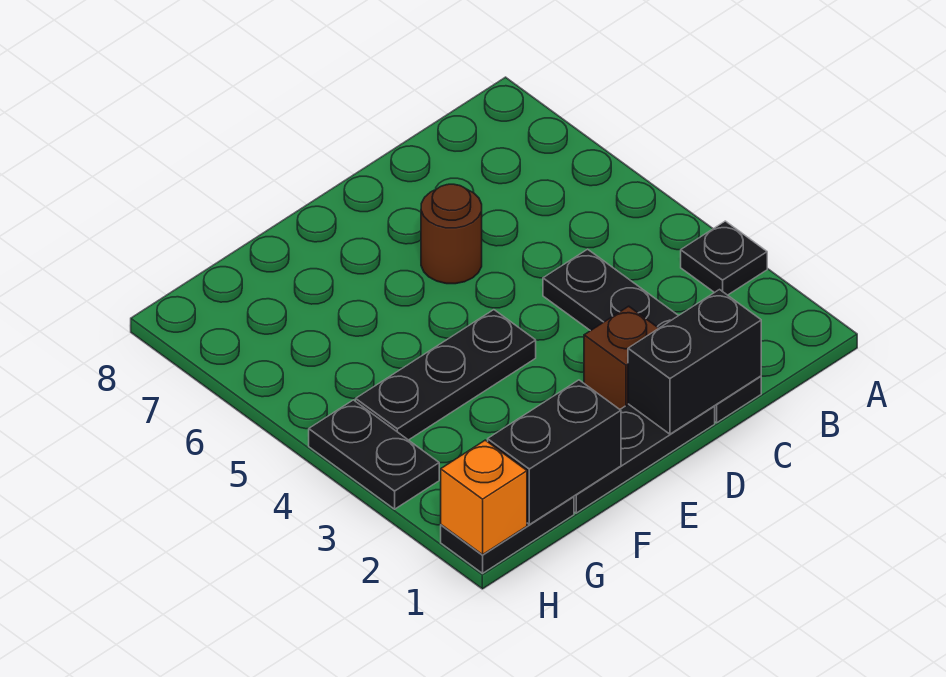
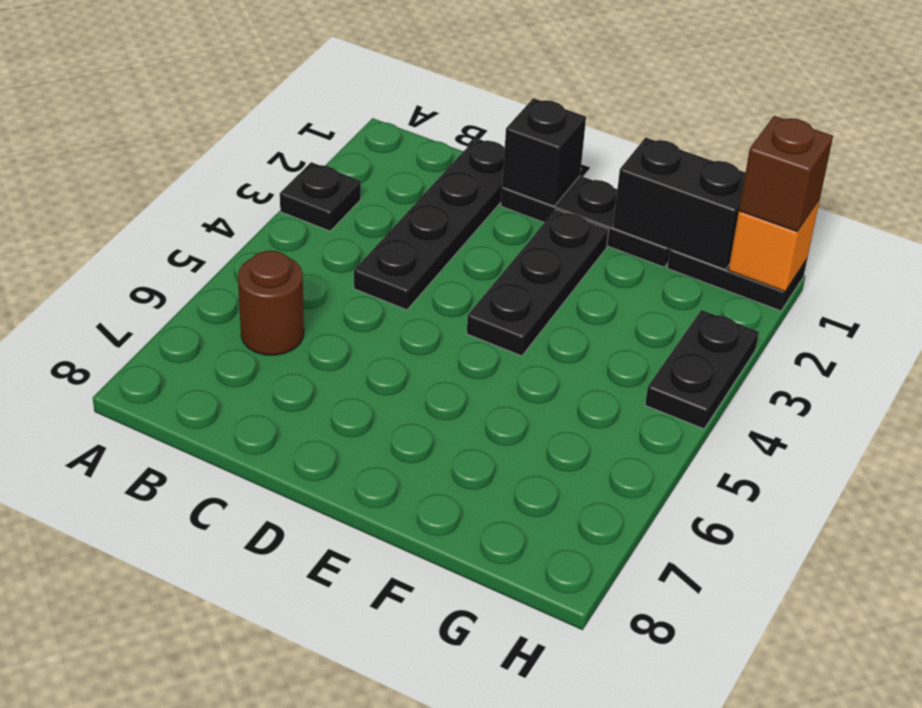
black 1x2 brick [628,290,761,434] -> black 1x1 brick [502,98,586,206]
brown 1x1 brick [584,306,659,409] -> brown 1x1 brick moved to [739,116,833,232]
brown 1x1 round brick [421,184,482,284] -> brown 1x1 round brick moved to [238,251,304,355]
black 1x3 plate [356,310,536,440] -> black 1x3 plate turned to [467,210,609,356]

